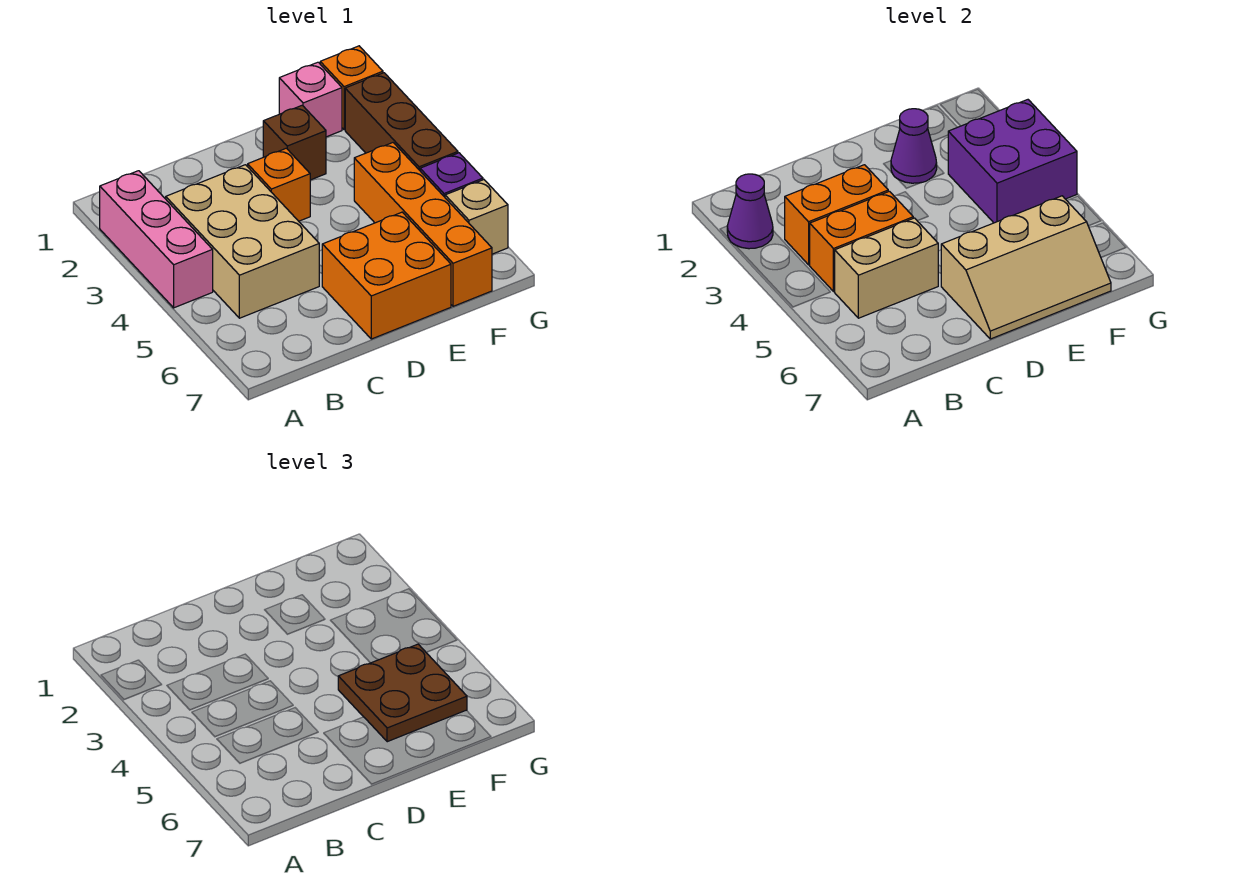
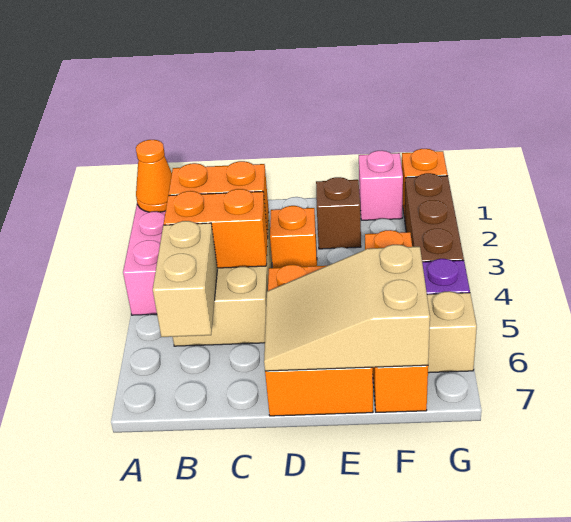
purple 1x1 cone [727,174,773,249] -> orange 1x1 cone [136,140,172,212]
tan 1x2 brick [834,218,938,318] -> tan 1x2 brick turned to [153,221,217,337]
orange 2x2 brick [322,212,451,339] -> orange 2x3 brick [265,265,373,416]
tan 2x3 slope [941,196,1111,339] -> tan 2x3 slope turned to [264,245,430,371]
purple 1x1 cone [891,109,937,183] -> none
brown 2x2 plate [338,644,467,742] -> none
purple 2x2 brick [948,100,1077,223] -> none

